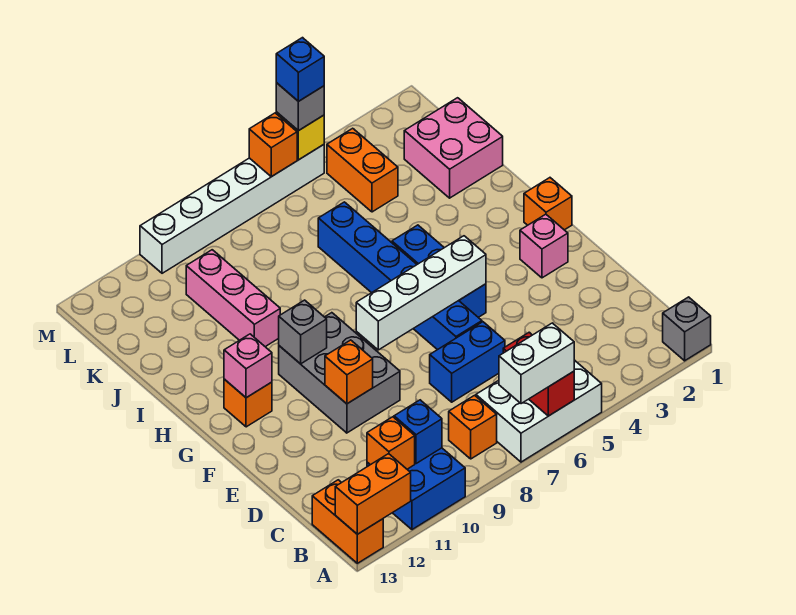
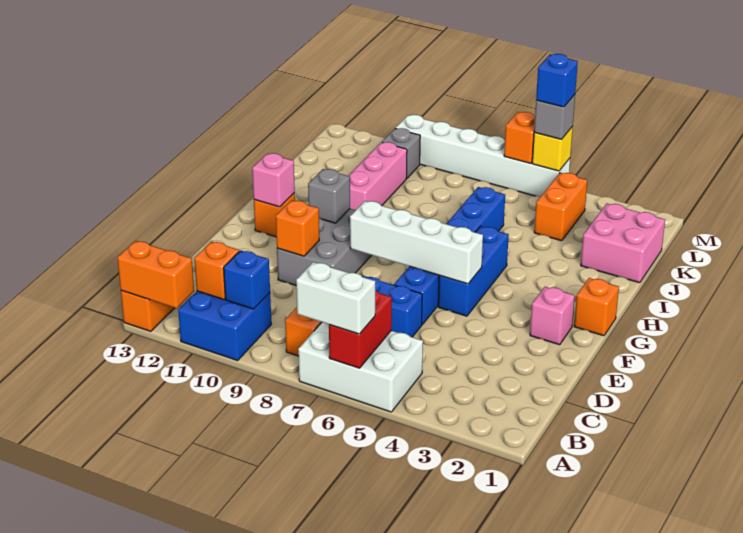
grey 1x1 brick [663,297,711,361] -> grey 1x1 brick moved to [382,128,420,178]

